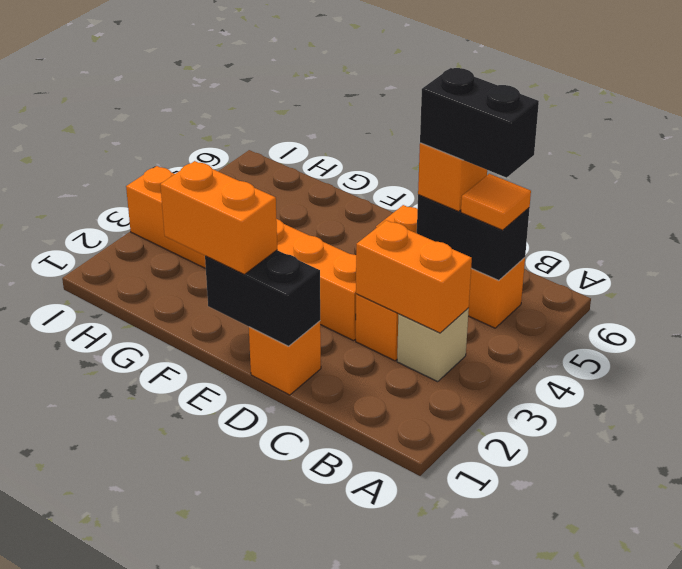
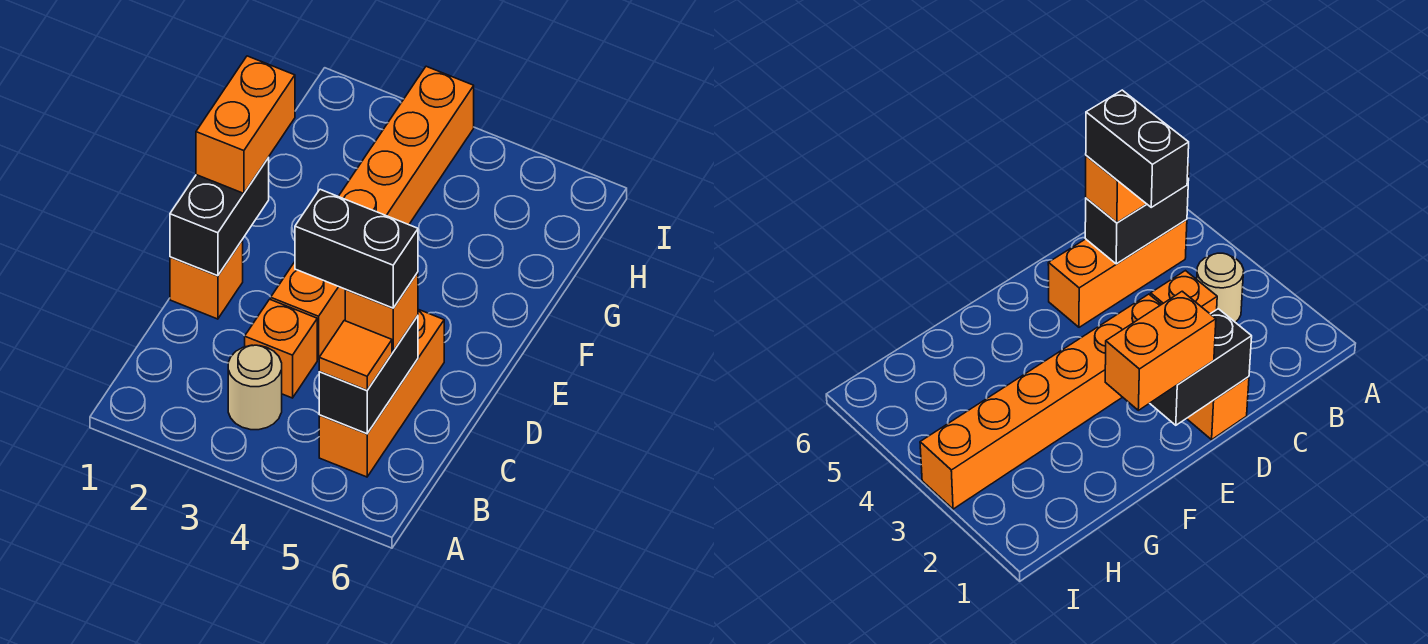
tan 1x1 brick [397,308,469,382] -> tan 1x1 round brick [228,345,282,430]
orange 1x2 brick [356,220,472,333] -> none
black 1x2 brick [420,68,539,178] -> black 1x2 brick turned to [295,189,418,308]

